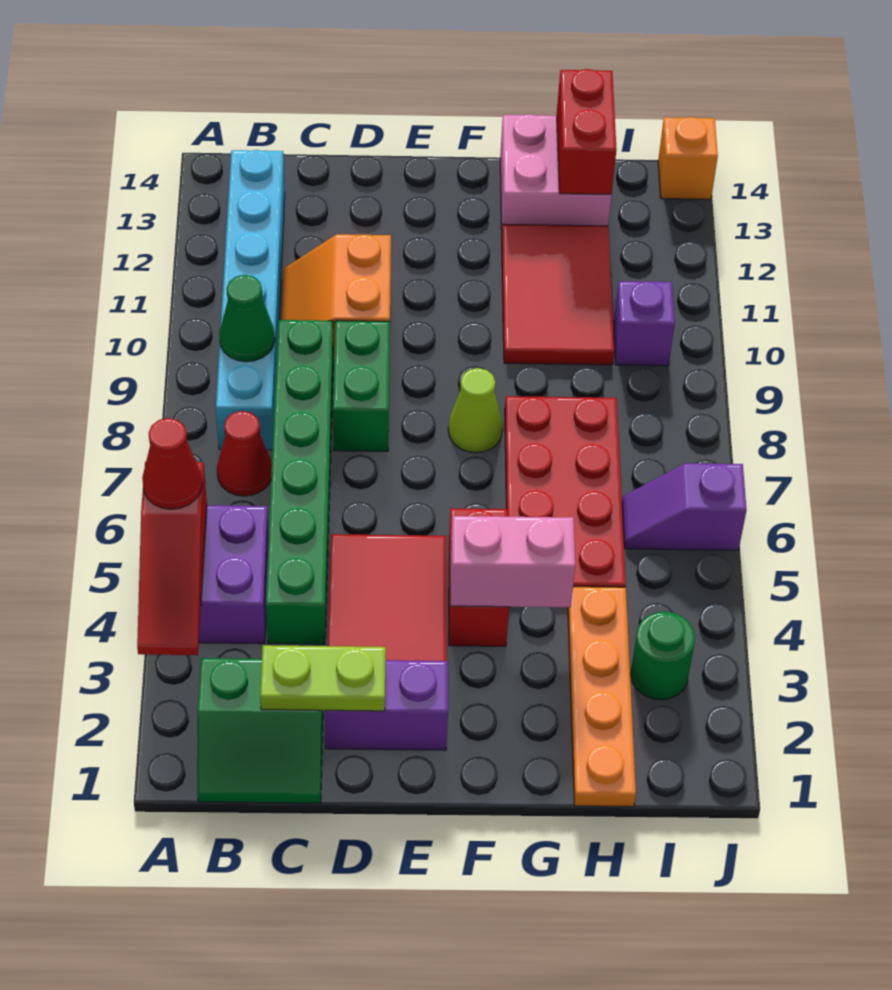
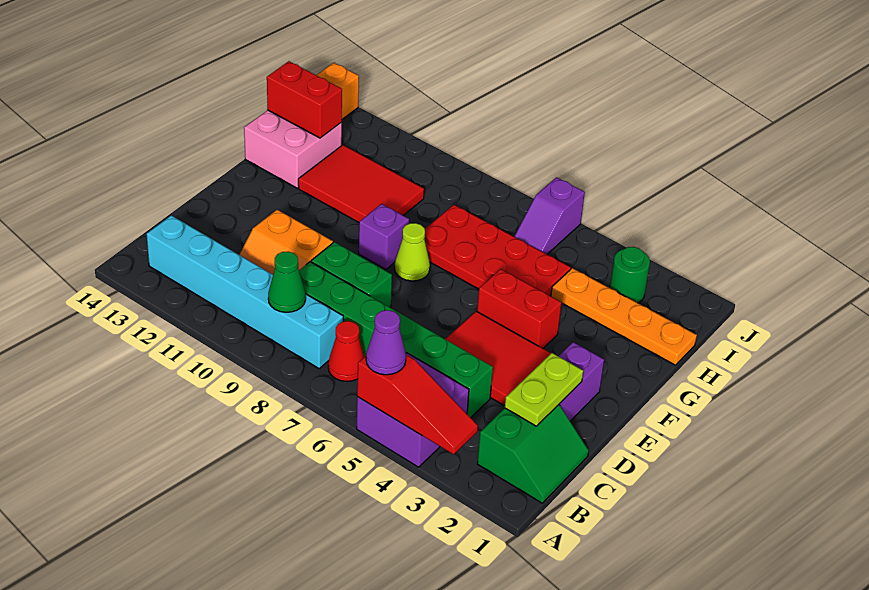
red 1x1 cone [142,418,202,509] -> purple 1x1 cone [366,310,406,375]
pink 1x2 brick [451,516,575,607] -> none
purple 1x1 brick [614,281,675,366] -> purple 1x1 brick moved to [359,204,409,269]

